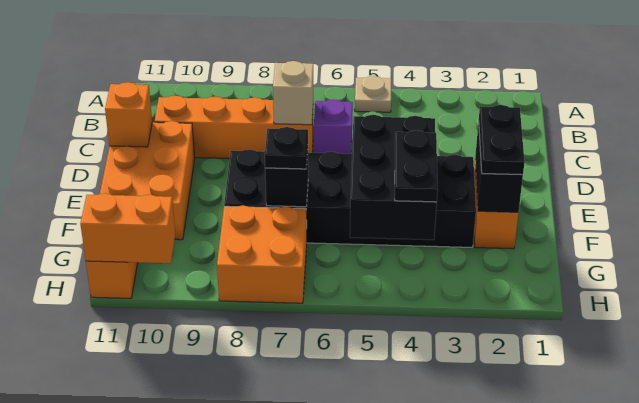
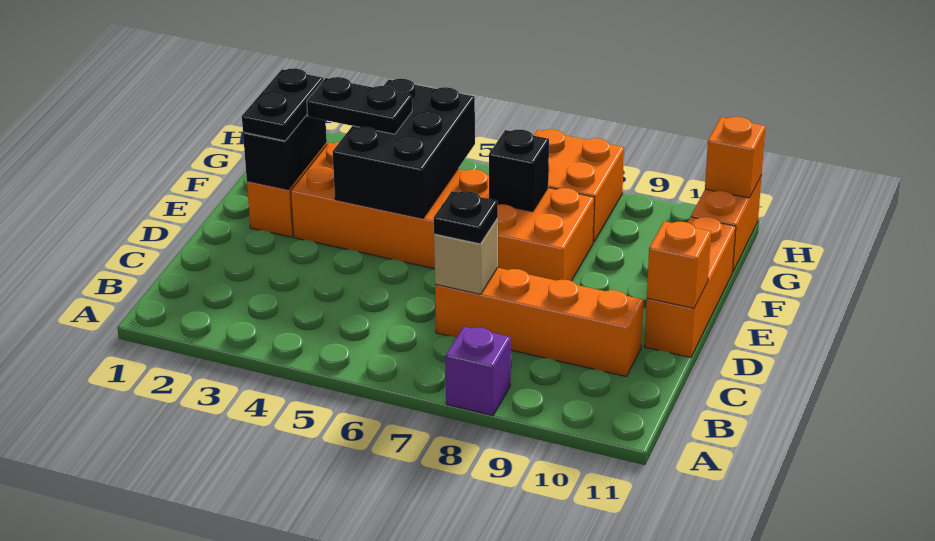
tan 1x1 plate [355,76,391,112] -> none
purple 1x1 brick [314,99,353,154] -> purple 1x1 brick moved to [445,327,511,416]
orange 2x3 brick [100,121,195,240] -> orange 1x3 brick [644,217,736,358]
black 2x6 brick [224,149,476,247] -> orange 2x6 brick [291,142,594,281]
black 1x2 plate [395,130,438,202] -> black 1x2 plate turned to [307,77,412,134]
black 1x1 plate [265,127,308,169] -> black 1x1 plate moved to [434,191,498,244]
orange 1x2 brick [80,193,175,263] -> orange 1x1 brick [705,116,766,198]

